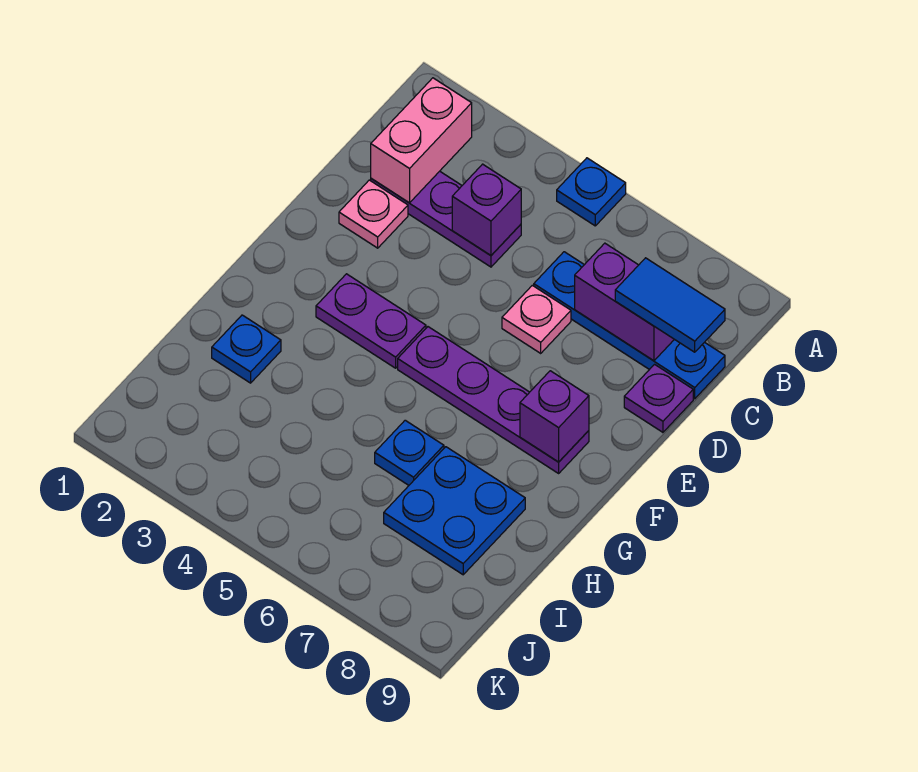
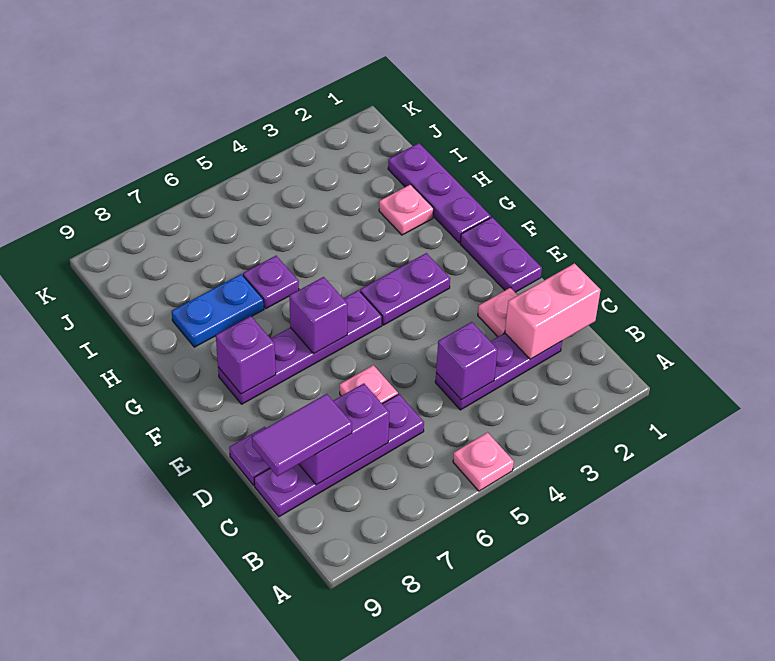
blue 1x1 plate [557,158,626,226] -> pink 1x1 plate [453,433,514,491]
pink 1x2 brick [371,78,472,203] -> pink 1x2 brick turned to [505,263,601,359]
blue 1x4 plate [534,252,725,399] -> purple 1x4 plate [254,394,424,517]
blue 1x2 tile [615,258,725,352] -> purple 1x2 tile [252,394,352,476]
none -> purple 1x2 plate [460,217,542,292]
none -> purple 1x1 brick [289,277,348,354]
none -> purple 1x3 plate [388,143,491,243]
blue 1x1 plate [212,315,281,383] -> pink 1x1 plate [379,184,434,235]
blue 1x1 plate [375,420,444,485] -> purple 1x1 plate [243,256,299,308]
blue 2x2 plate [384,447,525,575] -> blue 1x2 plate [172,274,264,347]

